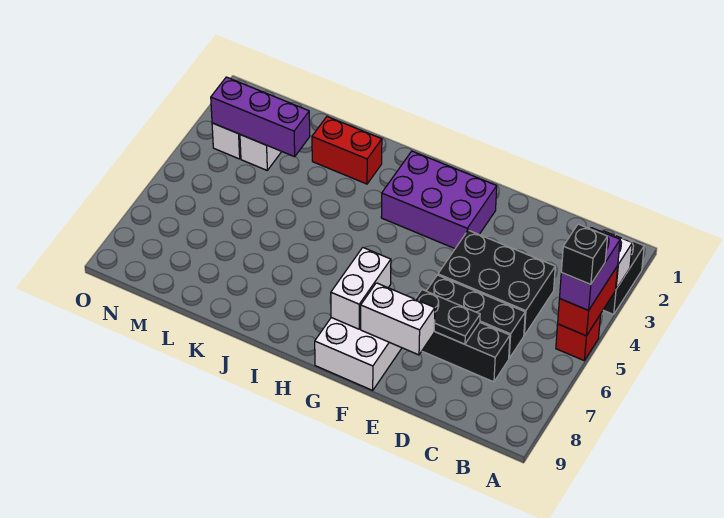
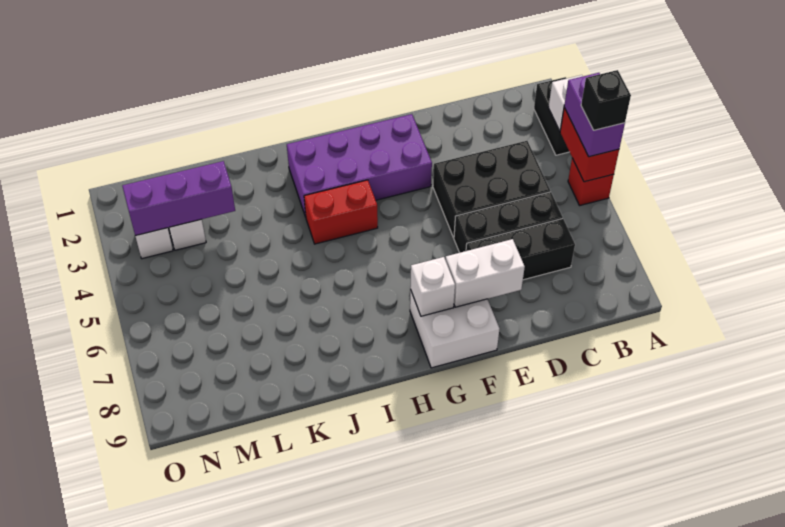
black 1x2 plate [415,290,480,344] -> none
purple 2x3 brick [381,151,497,248] -> purple 2x4 brick [287,114,432,217]
white 1x2 brick [331,248,391,329] -> white 1x1 brick [410,257,455,316]
red 1x2 brick [312,117,382,184] -> red 1x2 brick moved to [304,180,378,244]

